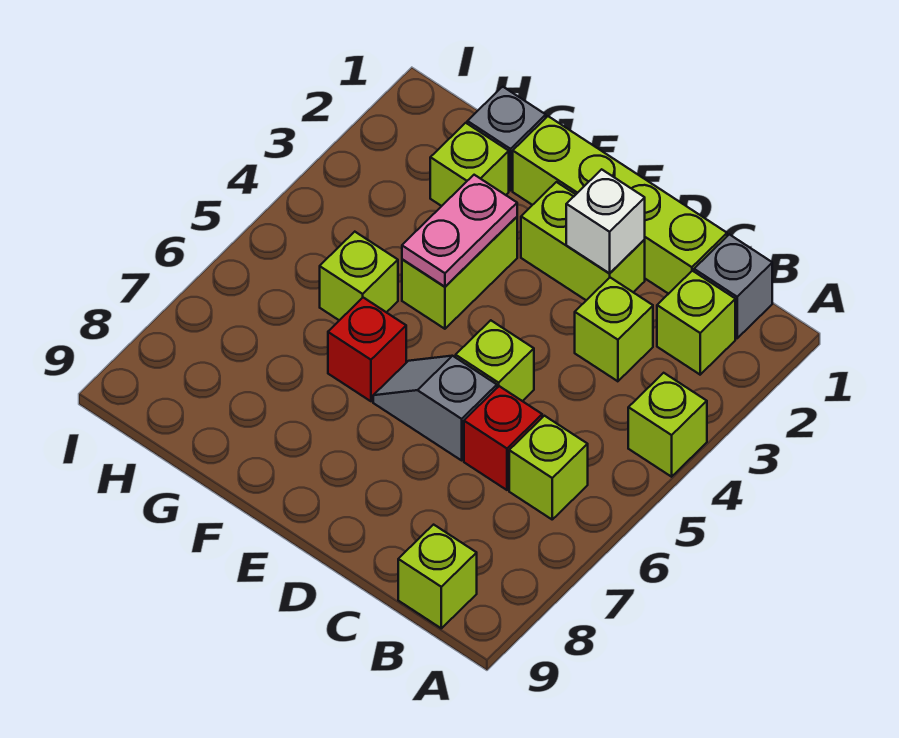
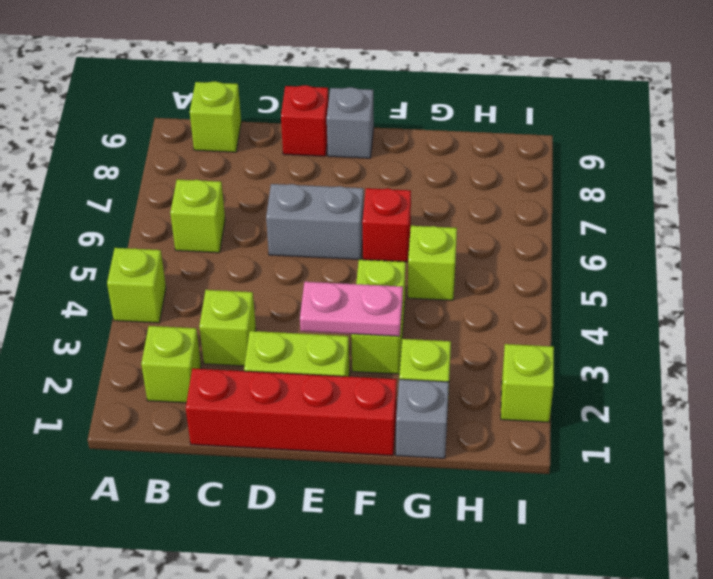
grey 1x1 brick [694,234,772,338] -> grey 1x1 brick moved to [327,87,374,158]
lime 1x4 brick [513,116,727,294] -> red 1x4 brick [186,368,397,456]
red 1x1 brick [464,386,542,490] -> red 1x1 brick moved to [281,85,329,156]
white 1x1 brick [566,169,645,274] -> none
lime 1x1 brick [456,320,534,401] -> lime 1x1 brick moved to [501,344,554,422]
grey 1x2 slope [373,356,497,460] -> grey 1x2 brick [266,184,364,260]
pink 1x2 plate [402,175,517,287] -> pink 1x2 plate turned to [300,282,403,336]

